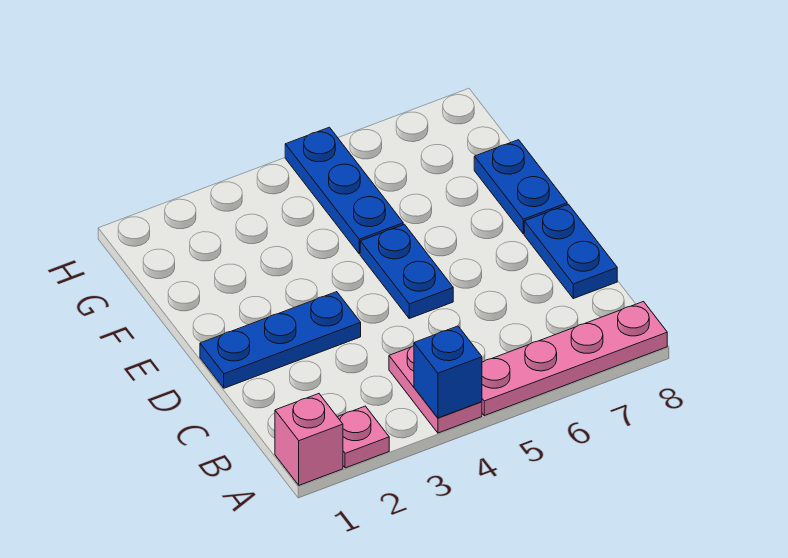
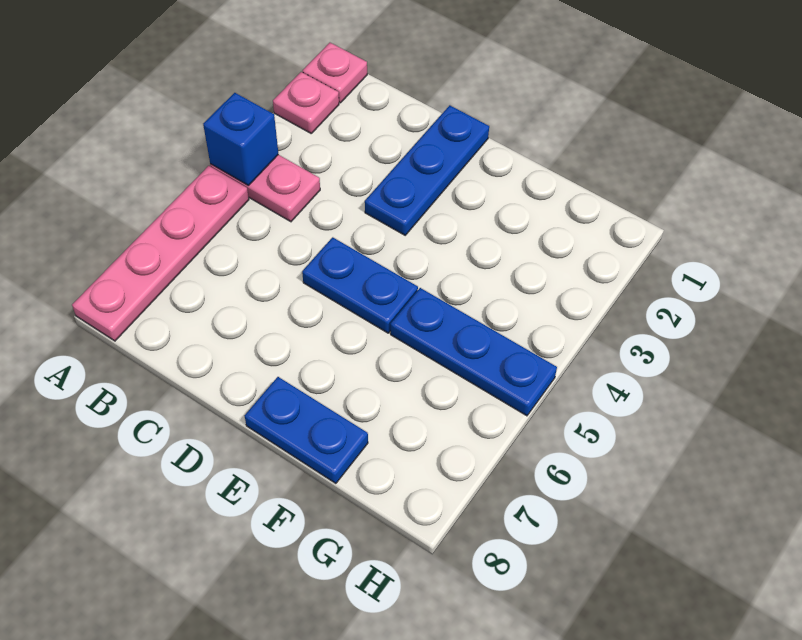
pink 1x1 brick [275,394,343,485] -> pink 1x1 plate [303,43,367,103]
blue 1x2 plate [524,204,617,299] -> none

